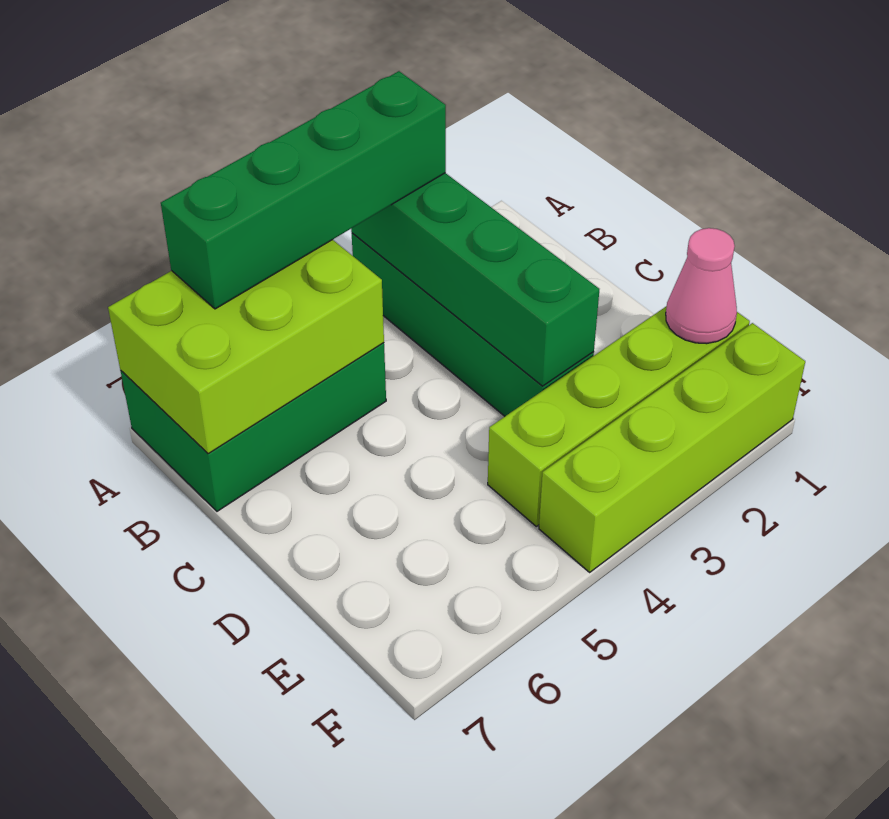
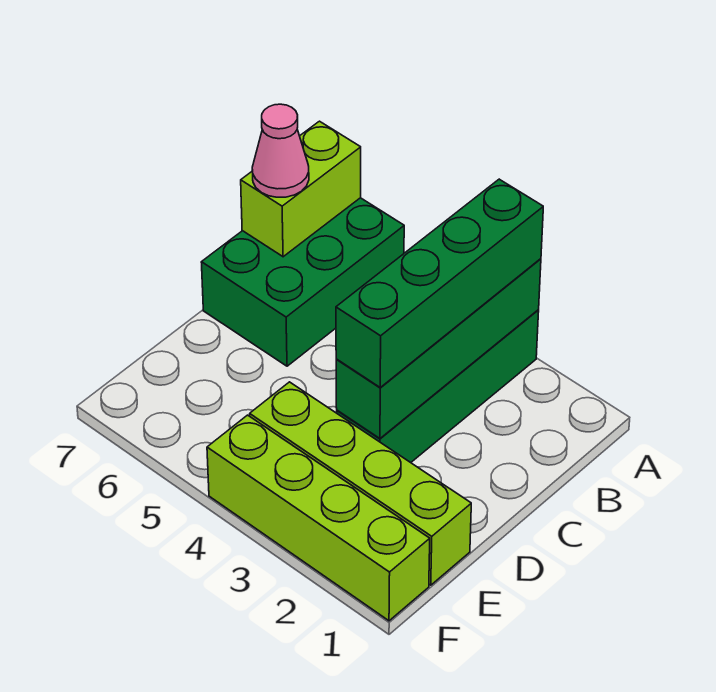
green 1x4 brick [161,71,446,309] -> green 1x4 brick turned to [336,179,543,387]
green 2x3 brick [121,343,386,511] -> green 2x3 brick turned to [201,198,404,366]
lime 2x3 brick [108,240,384,454] -> lime 1x2 brick [241,121,361,257]
pink 1x1 cone [666,228,737,344] -> pink 1x1 cone moved to [252,104,309,197]

